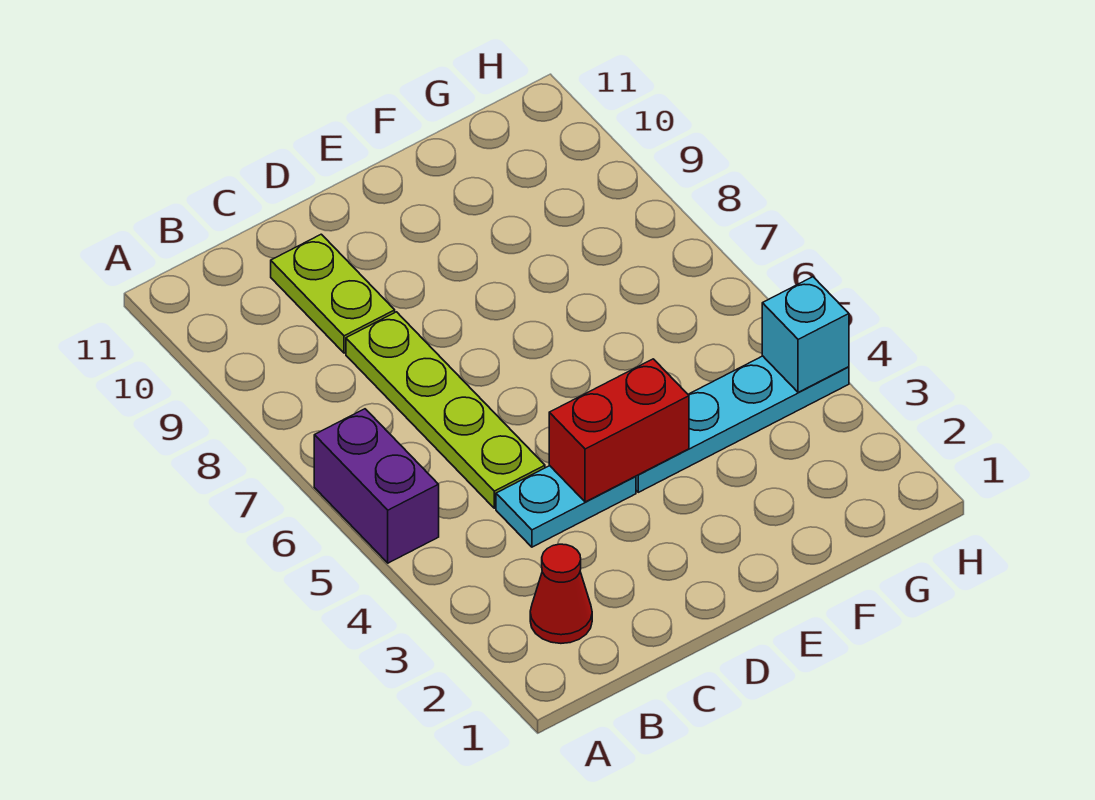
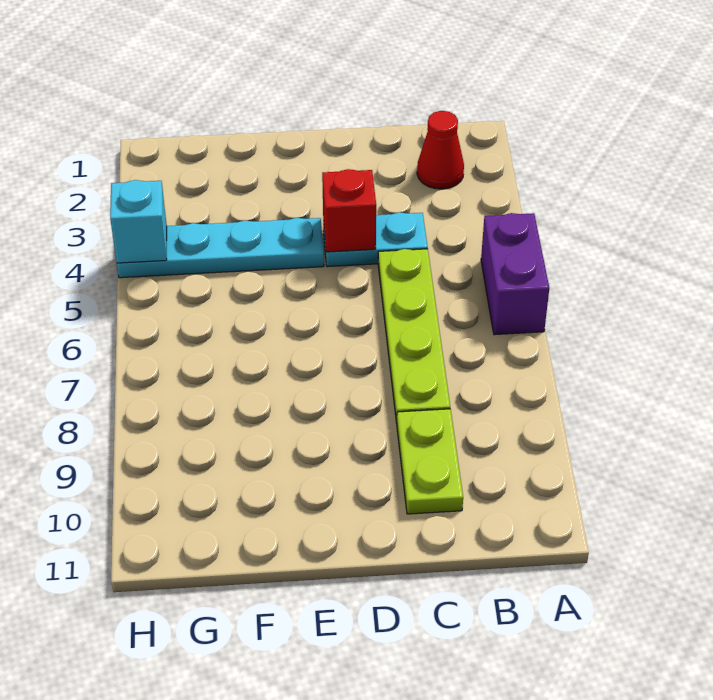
red 1x2 brick [549,359,689,502] -> red 1x1 brick [322,169,376,252]

